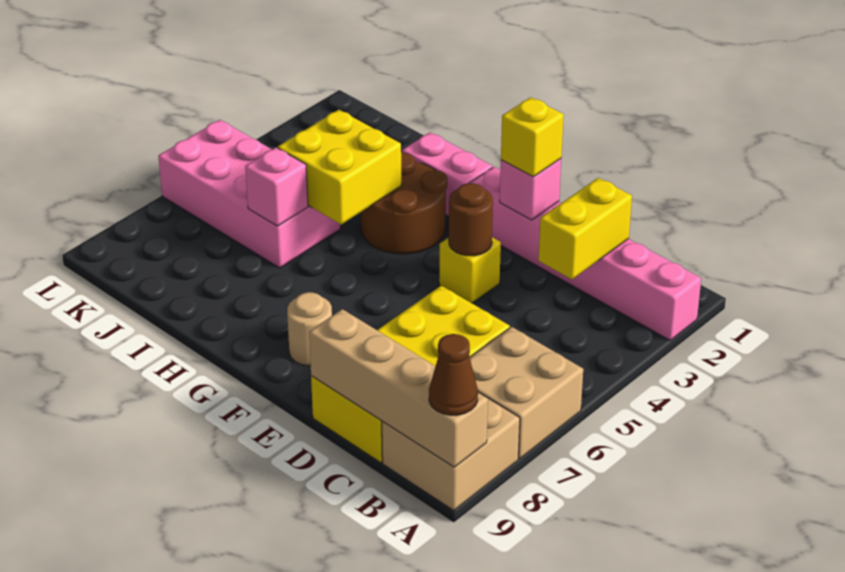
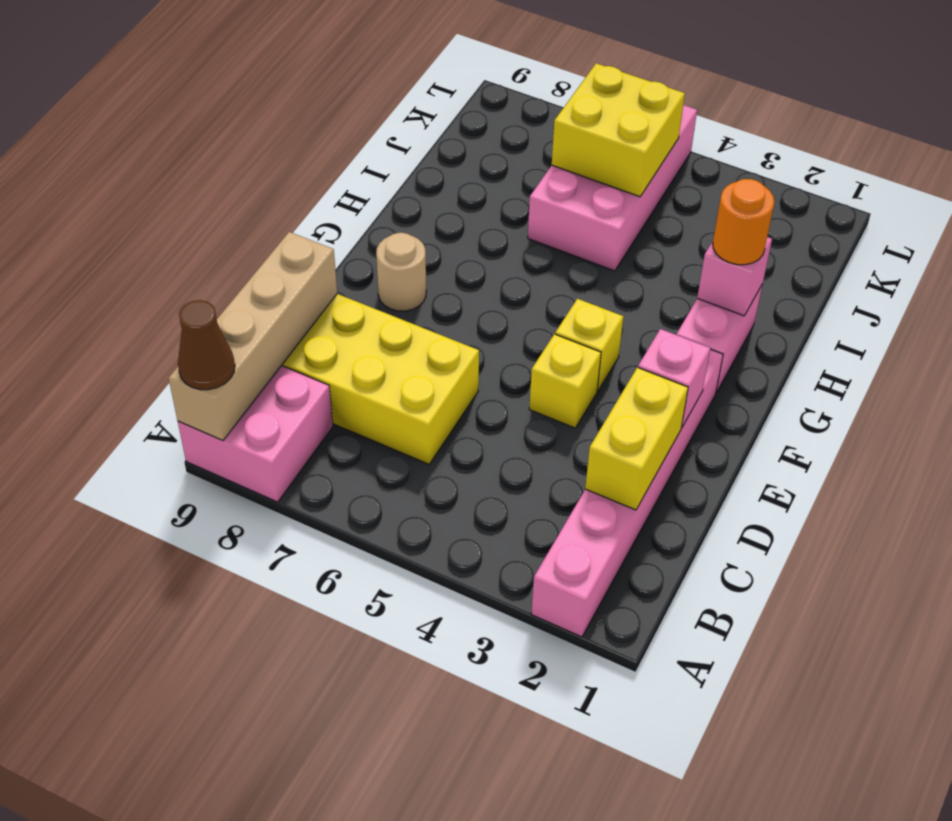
tan 2x2 brick [469,327,583,459] -> none
tan 2x2 brick [382,398,520,511] -> pink 2x2 brick [178,366,333,502]
yellow 1x2 brick [539,178,632,279] -> yellow 1x2 brick turned to [585,367,688,510]
yellow 1x1 brick [501,97,564,177] -> yellow 1x1 brick moved to [555,299,623,391]
brown 1x1 round brick [449,183,493,256] -> none
brown 2x2 round brick [361,153,447,254] -> none
none -> orange 1x1 round brick [713,179,774,265]
yellow 2x2 brick [278,110,401,224] -> yellow 2x2 brick moved to [552,63,685,197]
pink 1x1 brick [245,147,308,226] -> pink 1x1 brick moved to [697,237,772,316]

